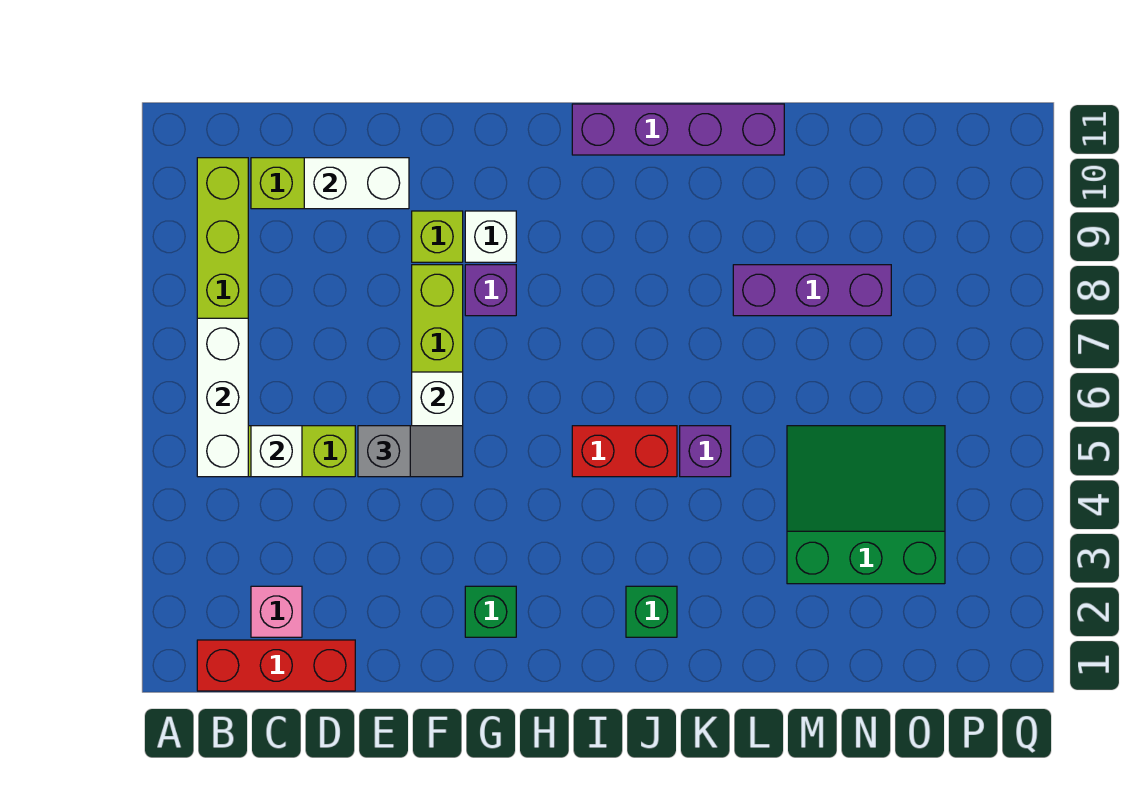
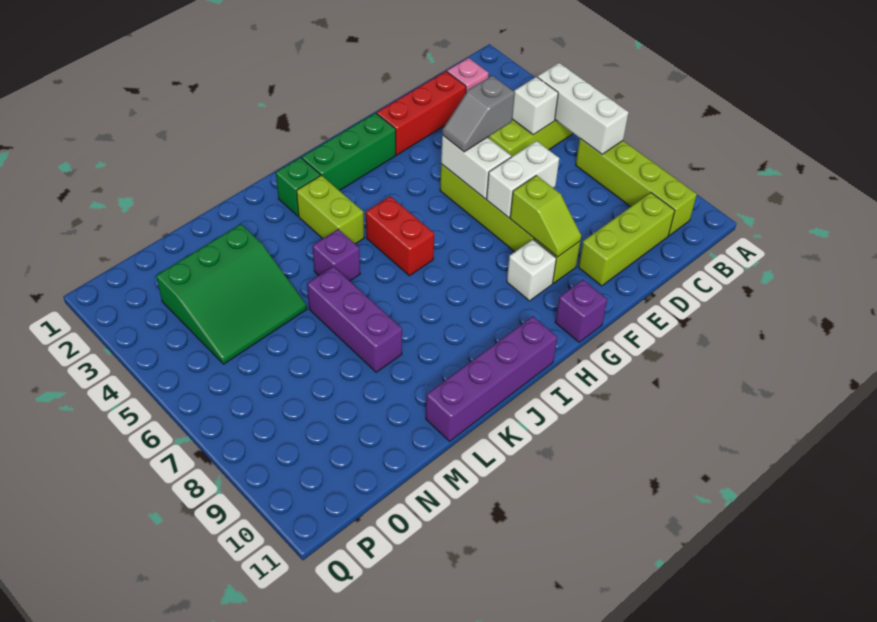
red 1x3 brick [197,640,355,691] -> red 1x3 brick moved to [377,71,466,155]
white 1x2 brick [304,158,409,209] -> white 1x2 brick moved to [487,141,559,218]
none -> lime 1x2 slope [510,175,581,257]
green 1x1 brick [465,586,516,637] -> green 1x3 brick [302,113,396,191]
purple 1x1 brick [465,265,516,316] -> purple 1x1 brick moved to [555,280,607,342]
red 1x2 brick [572,426,677,477] -> red 1x2 brick turned to [366,196,434,276]
none -> lime 1x2 brick [297,175,364,244]
purple 1x3 brick [733,265,891,316] -> purple 1x3 brick turned to [307,266,402,372]

